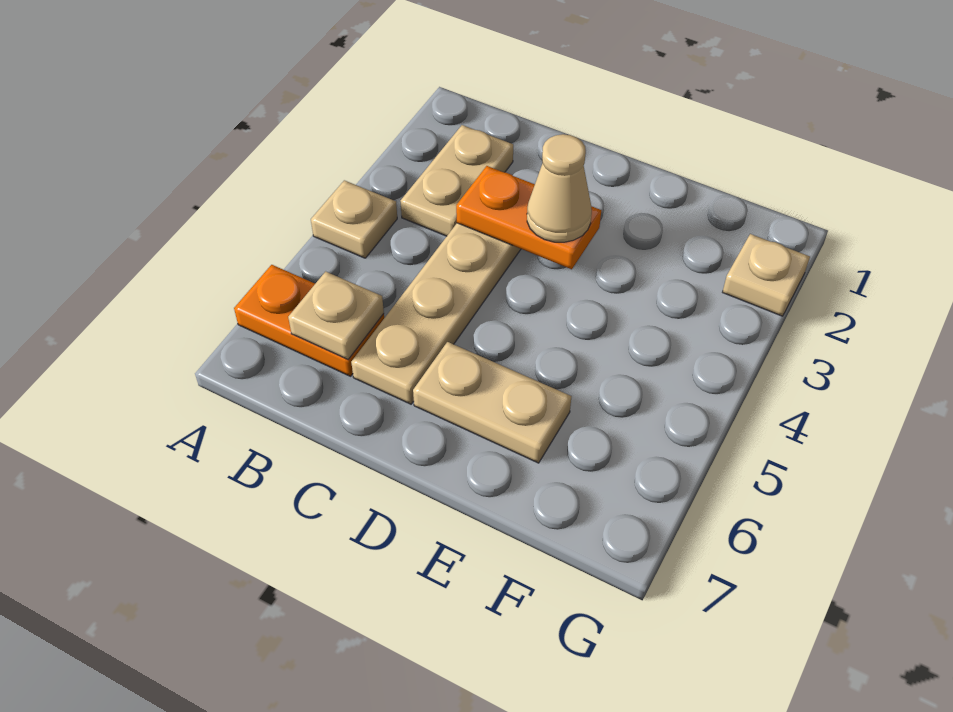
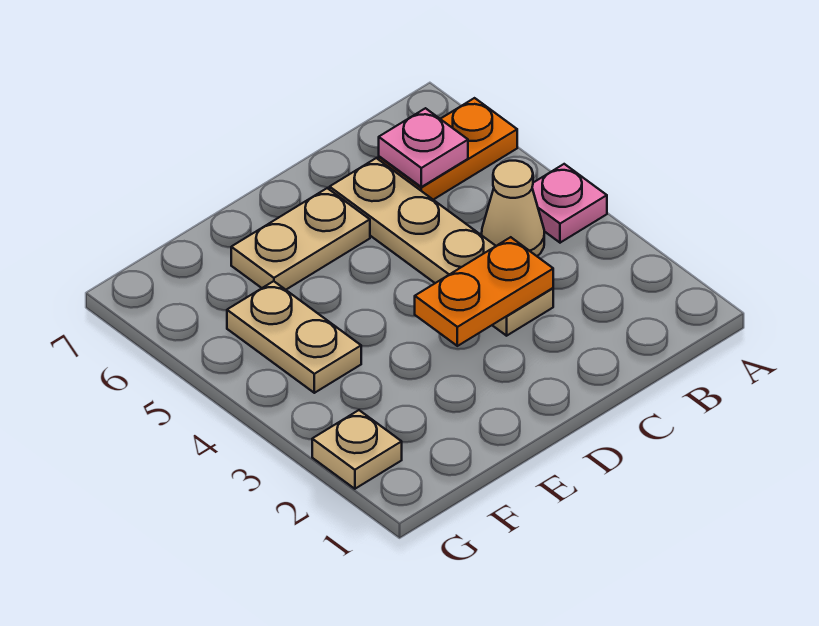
tan 1x1 plate [311,180,397,258] -> pink 1x1 plate [532,164,607,243]
tan 1x2 plate [400,125,513,236] -> tan 1x2 plate moved to [227,281,361,393]
tan 1x1 plate [288,271,384,359] -> pink 1x1 plate [379,108,468,187]
tan 1x1 cone [527,134,592,242] -> tan 1x1 cone moved to [482,161,544,256]

